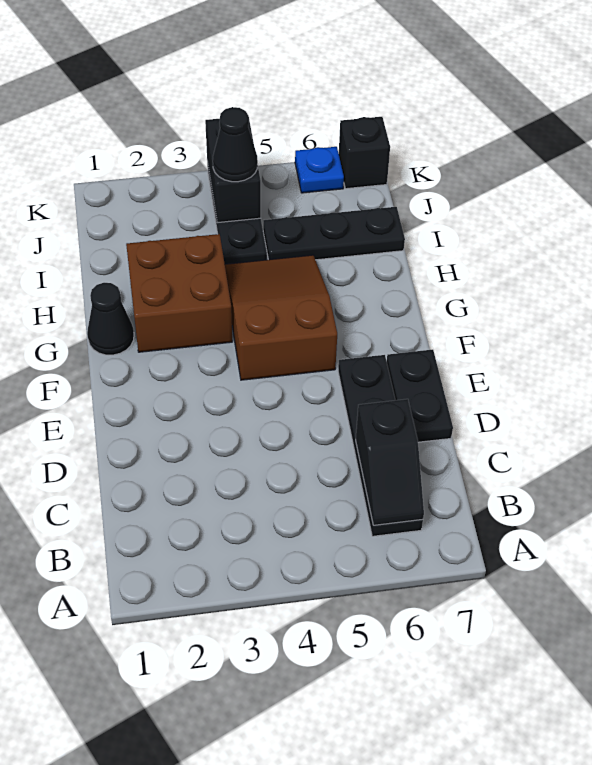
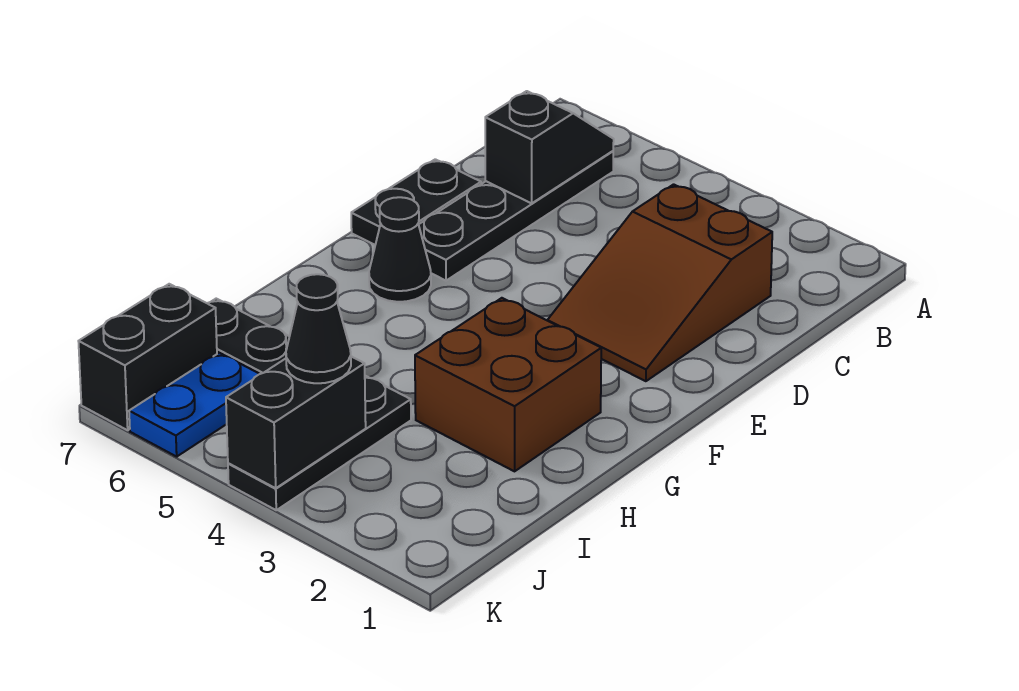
brown 2x3 slope [225,255,337,380] -> brown 2x3 slope moved to [547,184,772,381]
black 1x1 cone [87,283,134,355] -> black 1x1 cone moved to [369,197,431,302]
blue 1x1 plate [295,147,344,193] -> blue 1x2 plate [129,353,259,457]
black 1x1 brick [339,117,390,189] -> black 1x2 brick [78,284,217,430]

